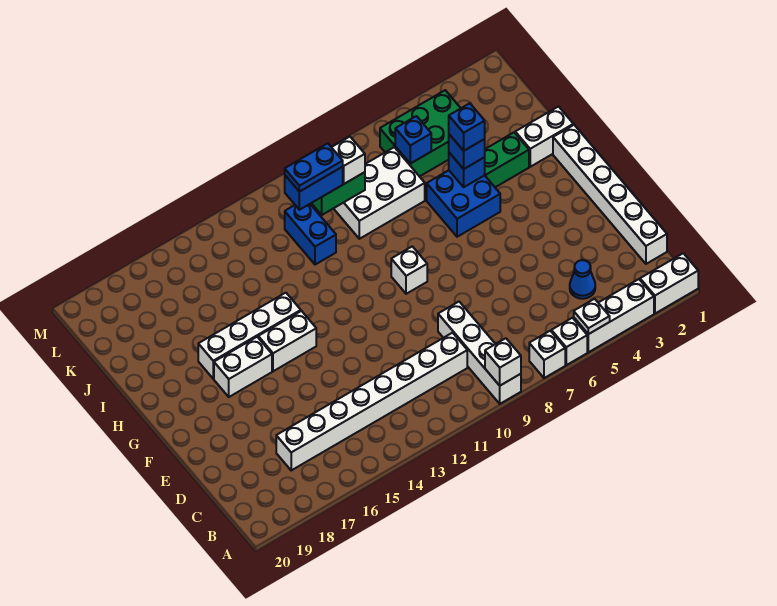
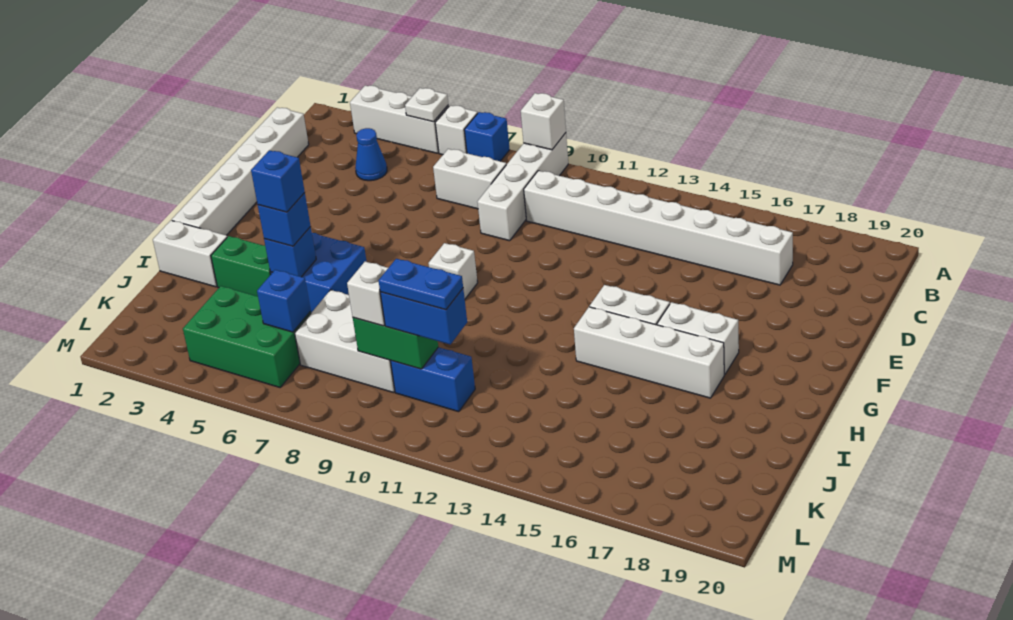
white 1x2 brick [640,253,698,314] -> white 1x2 brick moved to [433,149,506,209]
white 1x1 brick [529,331,565,378] -> blue 1x1 brick [464,112,510,161]
blue 1x2 brick [285,204,336,265] -> blue 1x2 brick turned to [391,347,475,412]

